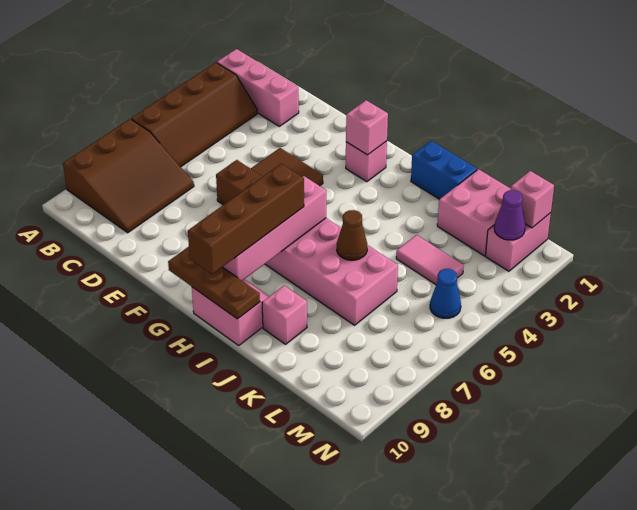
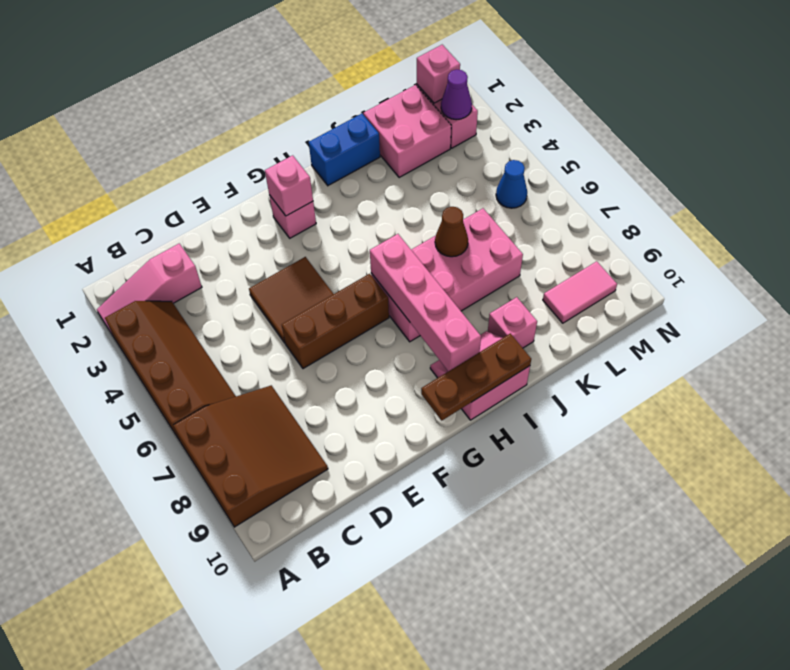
pink 1x3 brick [217,49,299,126] -> pink 1x3 slope [97,244,202,334]
brown 1x4 brick [188,164,304,274] -> none
pink 1x2 tile [396,235,464,285] -> pink 1x2 tile moved to [543,261,617,323]

